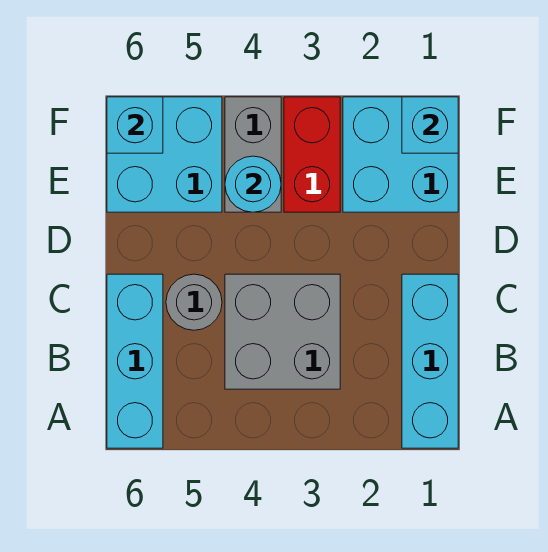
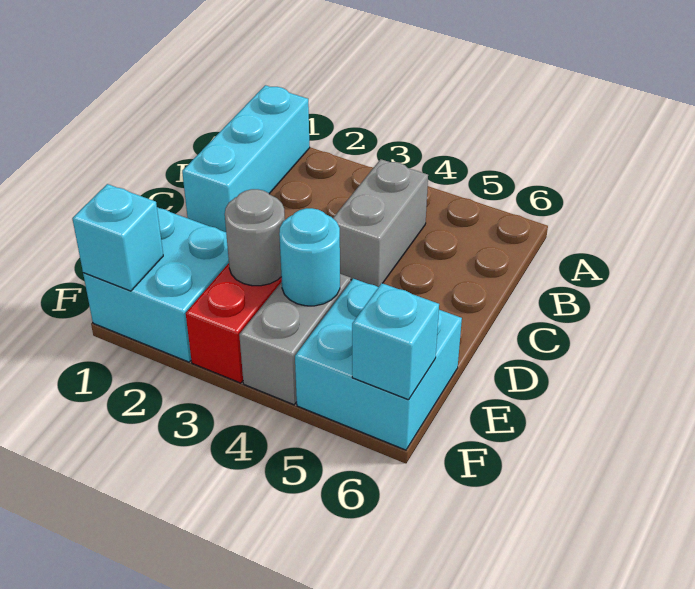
cyan 1x3 brick [107,274,163,448] -> none
grey 2x2 brick [225,274,340,389] -> grey 1x2 brick [333,159,428,287]
grey 1x1 round brick [166,274,222,330] -> grey 1x1 round brick moved to [225,189,285,286]

